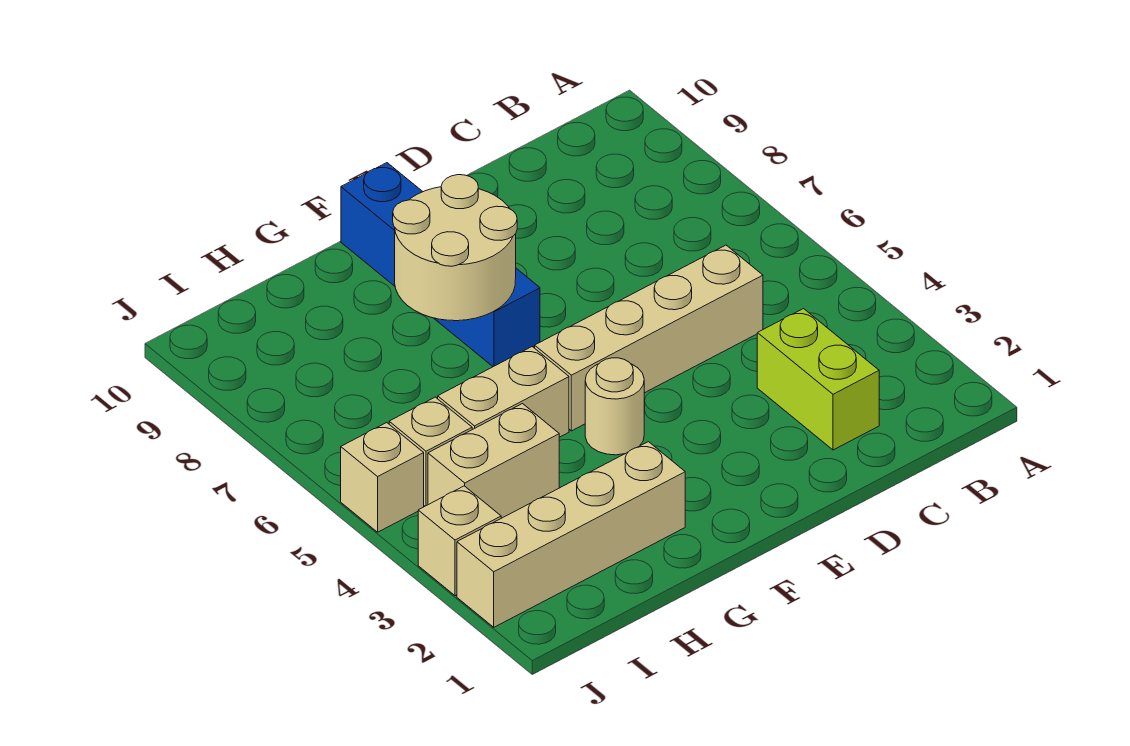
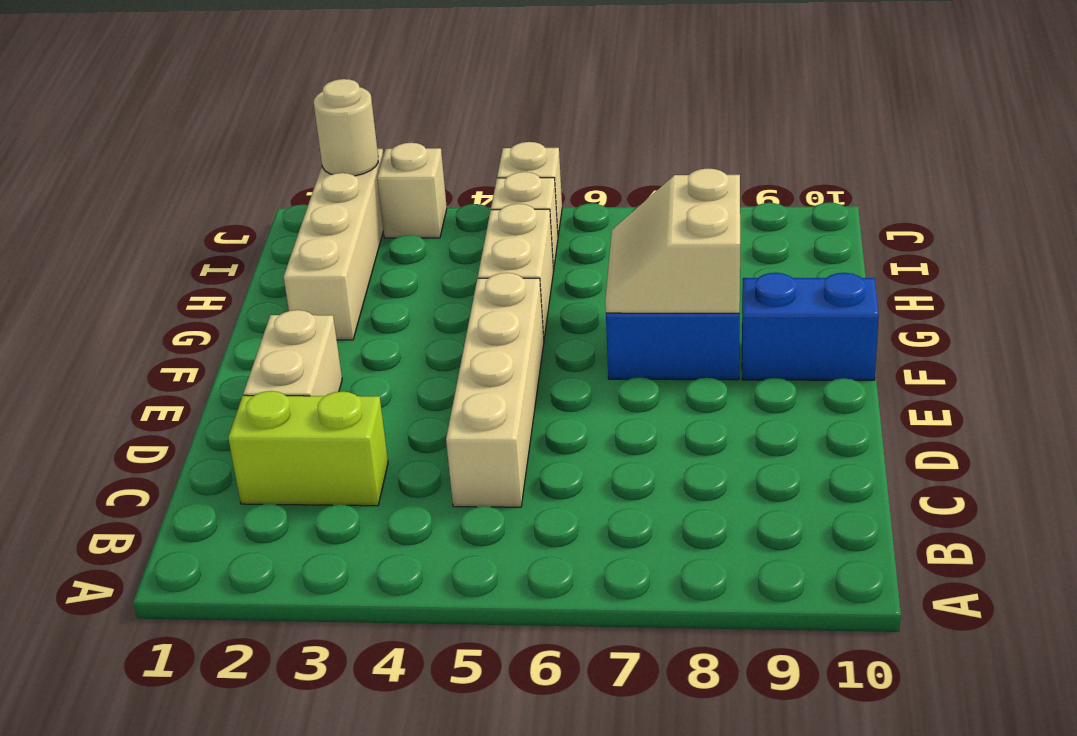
tan 1x1 round brick [585,358,644,455] -> tan 1x1 round brick moved to [314,79,378,176]
tan 2x2 round brick [393,175,517,321] -> tan 2x2 slope [605,168,740,313]
tan 1x2 brick [428,404,559,518] -> tan 1x2 brick moved to [243,310,342,396]

